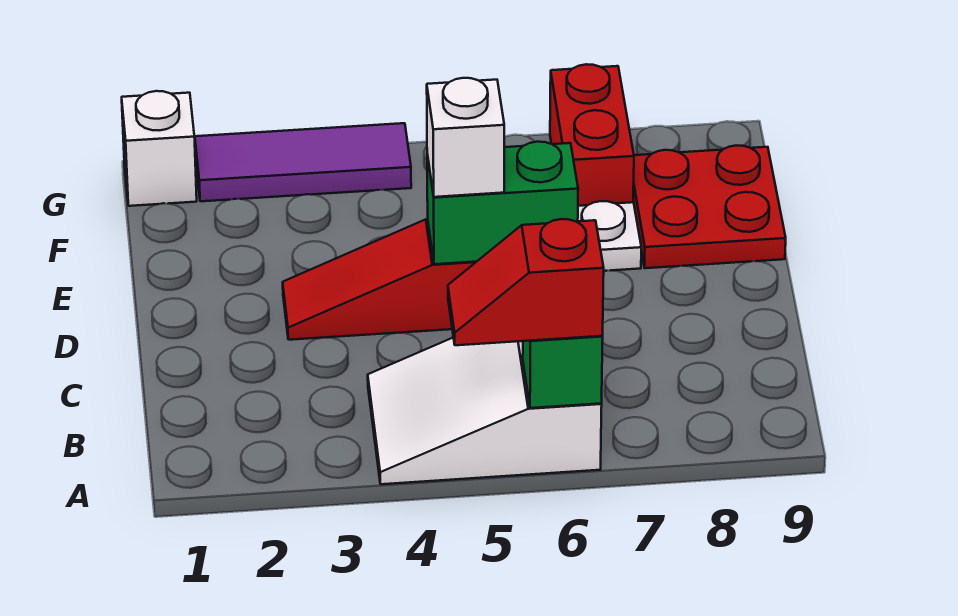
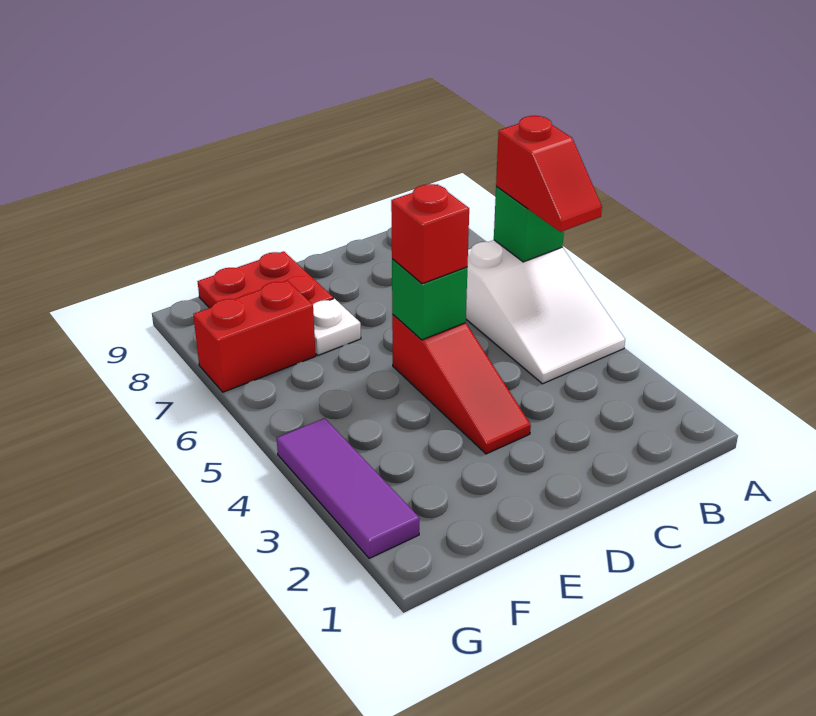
green 1x2 brick [427,142,578,264] -> green 1x1 brick [392,259,467,340]
white 1x1 brick [427,78,504,197] -> red 1x1 brick [391,184,469,284]
white 1x1 brick [122,91,197,206] -> none

